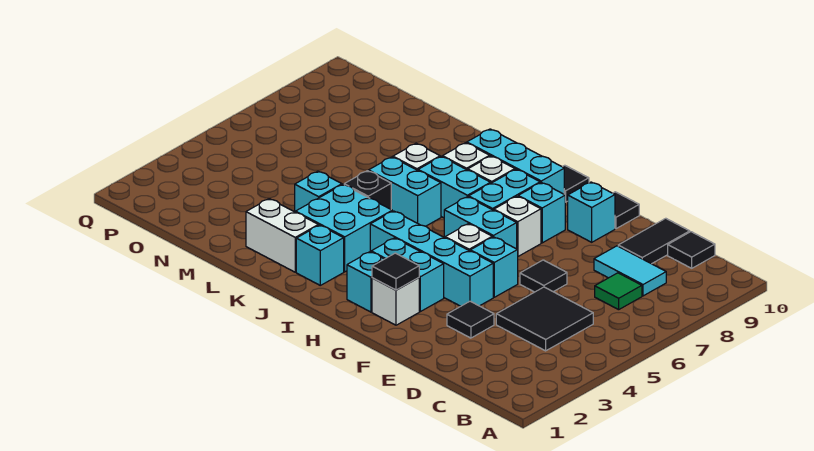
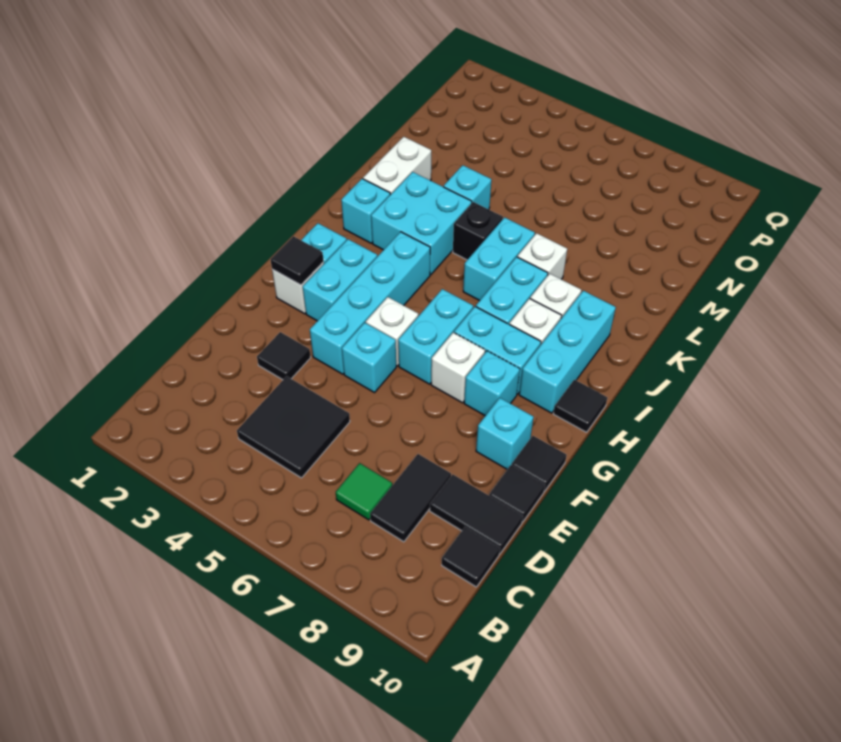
cyan 1x2 tile [594,246,666,296] -> black 1x2 tile [370,454,451,542]
black 1x1 tile [520,260,567,292] -> black 1x1 tile moved to [489,465,545,522]

